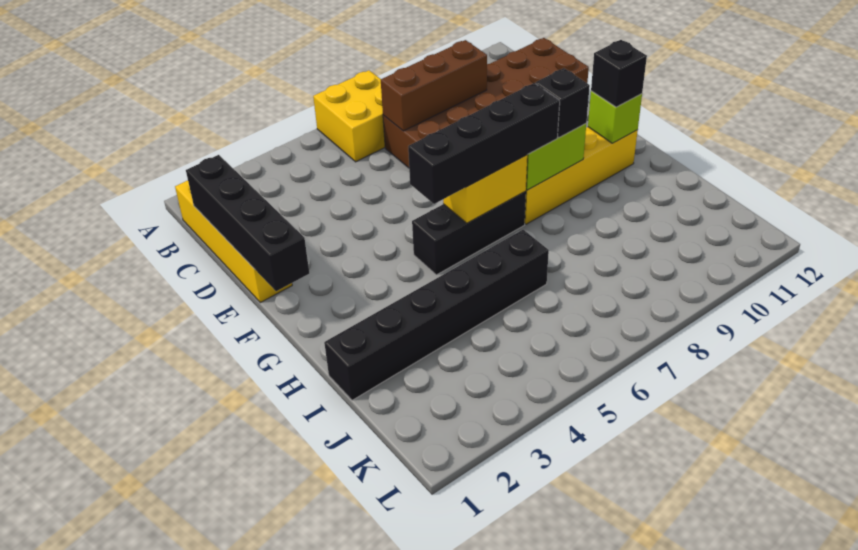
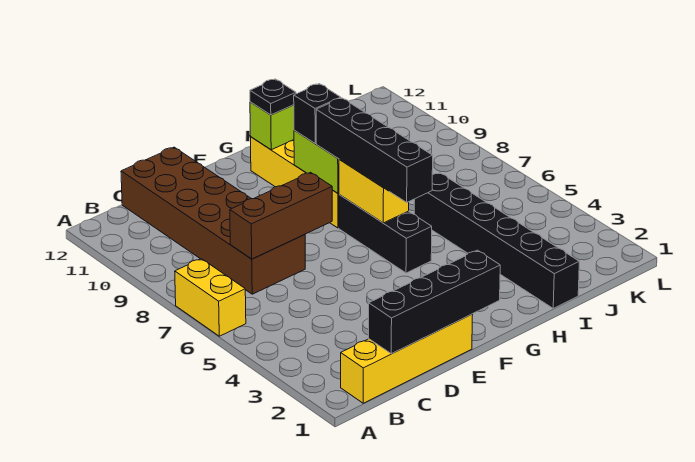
yellow 2x2 brick [313,70,385,162] -> yellow 1x2 brick [175,259,246,336]
brown 1x3 brick [381,40,487,131] -> brown 1x3 brick turned to [230,172,332,259]
black 1x1 brick [591,40,647,107] -> black 1x1 plate [250,79,296,115]

